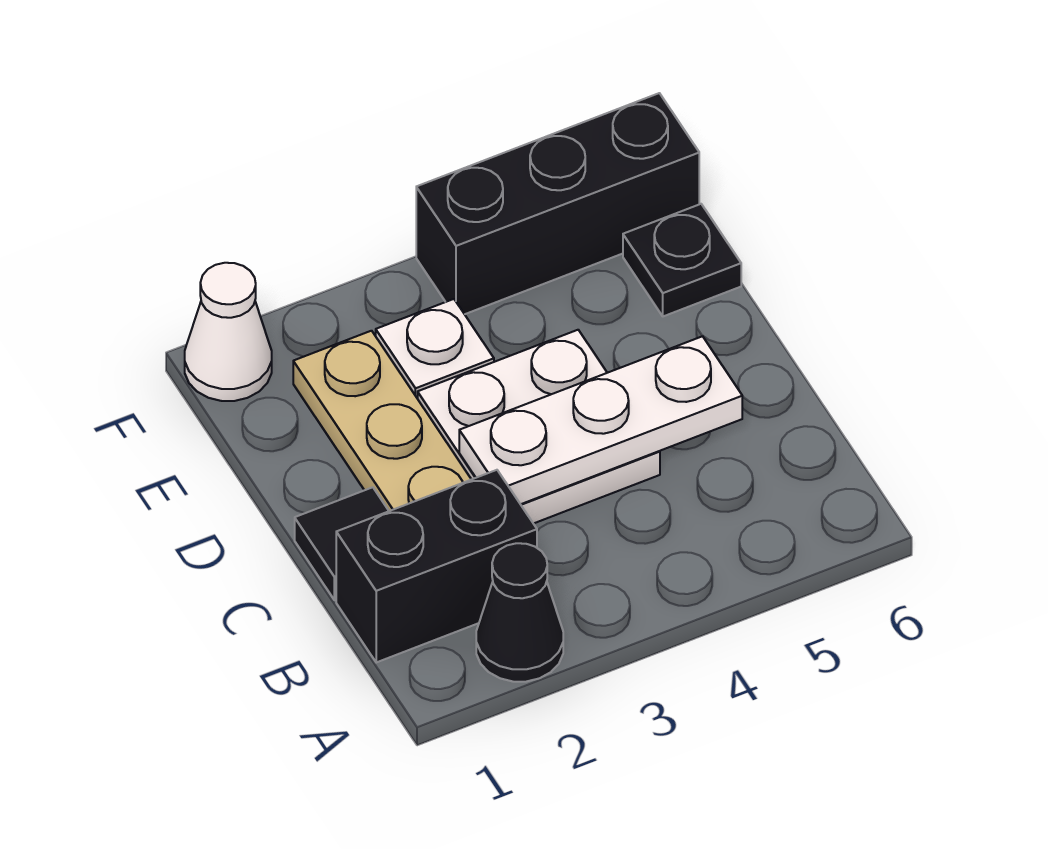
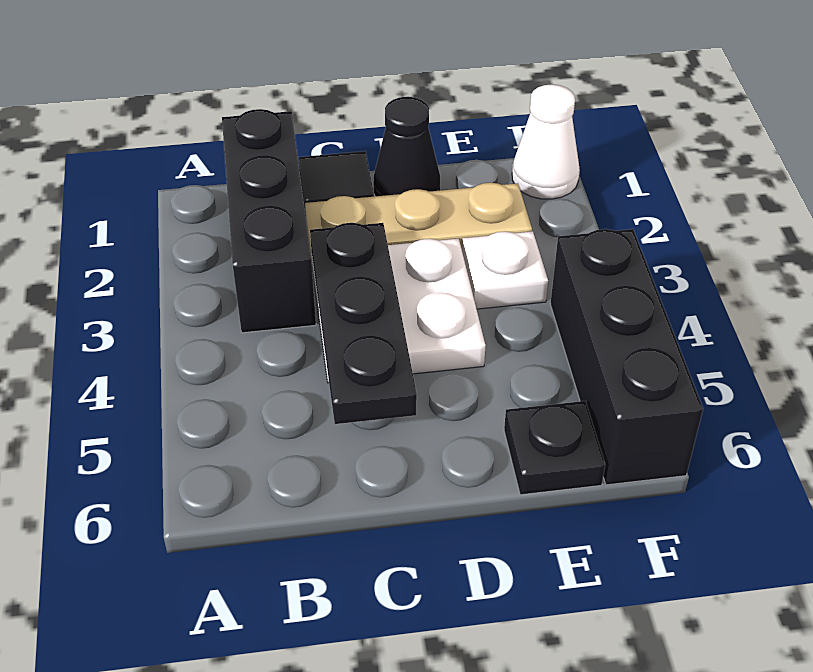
black 1x1 cone [476,543,563,682] -> black 1x1 cone moved to [373,97,440,196]
black 1x2 brick [336,470,537,662] -> black 1x3 brick [222,109,316,333]
white 1x3 plate [459,336,742,504] -> black 1x3 plate [310,223,417,424]

